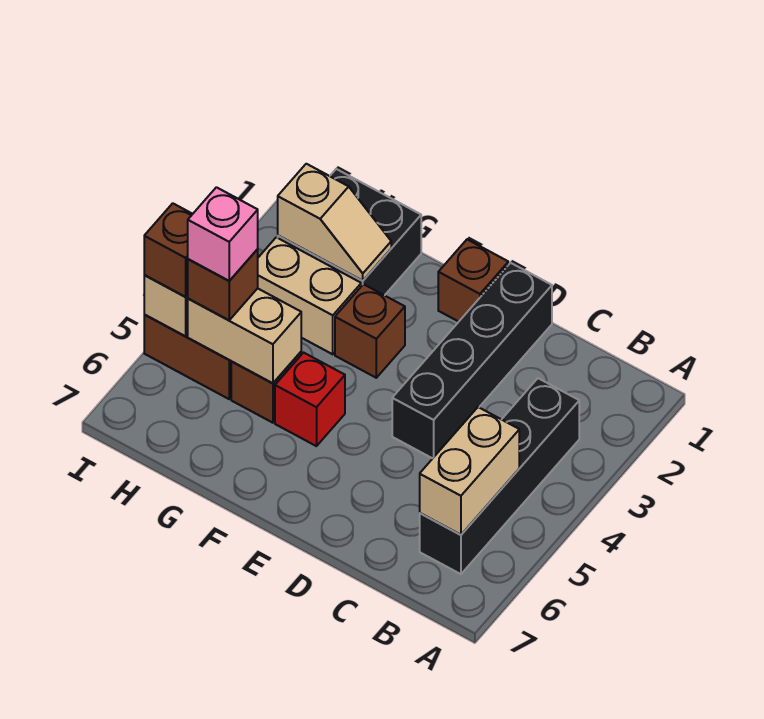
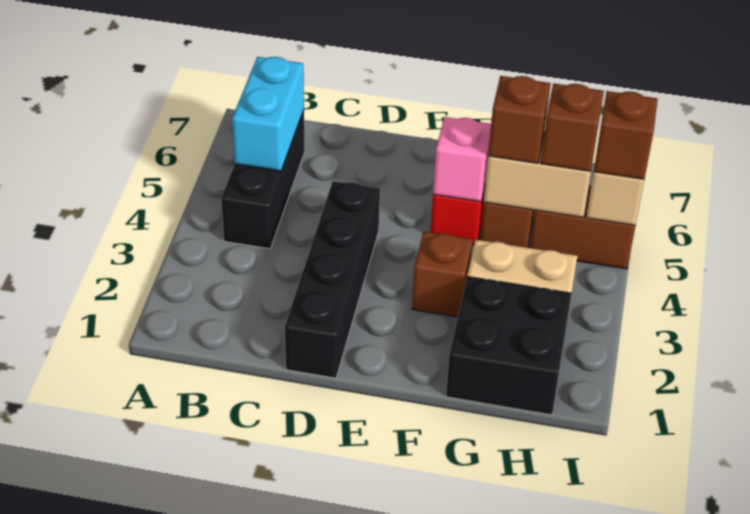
black 1x4 brick [420,378,579,574] -> black 1x3 brick [221,110,305,249]
tan 1x2 brick [420,407,519,535] -> cyan 1x2 brick [232,57,304,171]
brown 1x1 brick [438,240,508,322] -> brown 1x1 brick moved to [488,76,551,163]
tan 1x2 slope [278,164,391,281] -> none
pink 1x1 brick [188,187,258,281] -> pink 1x1 brick moved to [433,117,491,202]

